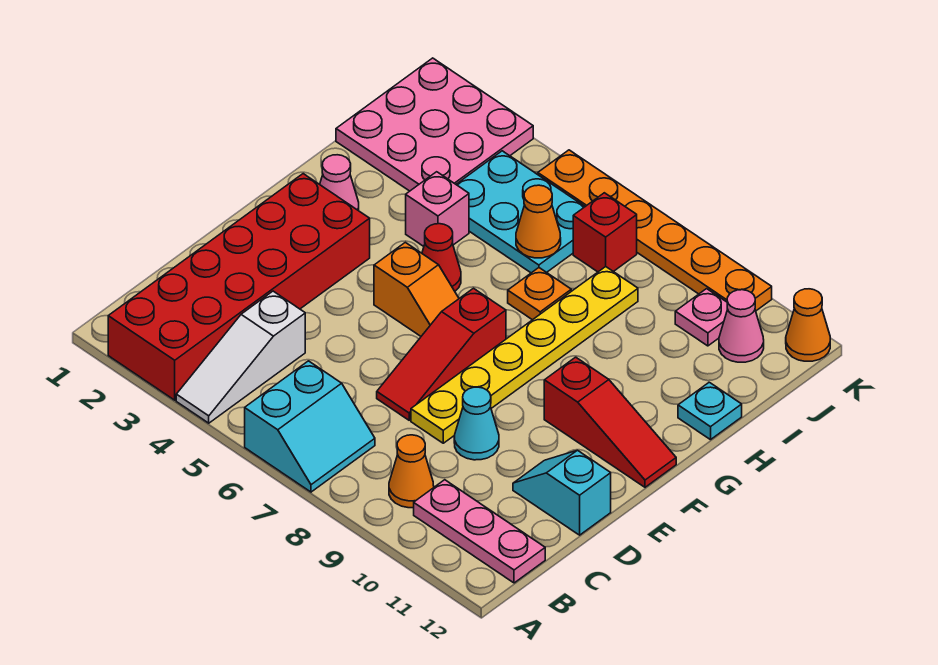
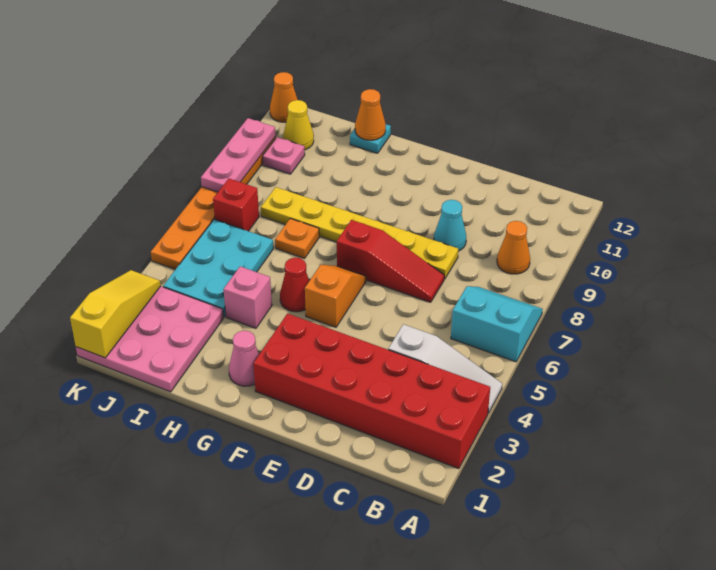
pink 1x3 plate [414,480,545,583] -> pink 1x3 plate moved to [201,118,275,192]
cyan 1x2 slope [513,450,611,535] -> none
red 1x3 slope [544,357,676,487] -> none
orange 1x1 cone [516,185,561,258] -> orange 1x1 cone moved to [355,89,386,140]
pink 1x1 cone [719,290,764,362] -> yellow 1x1 cone [283,100,314,150]
none -> yellow 1x3 slope [70,270,161,358]

